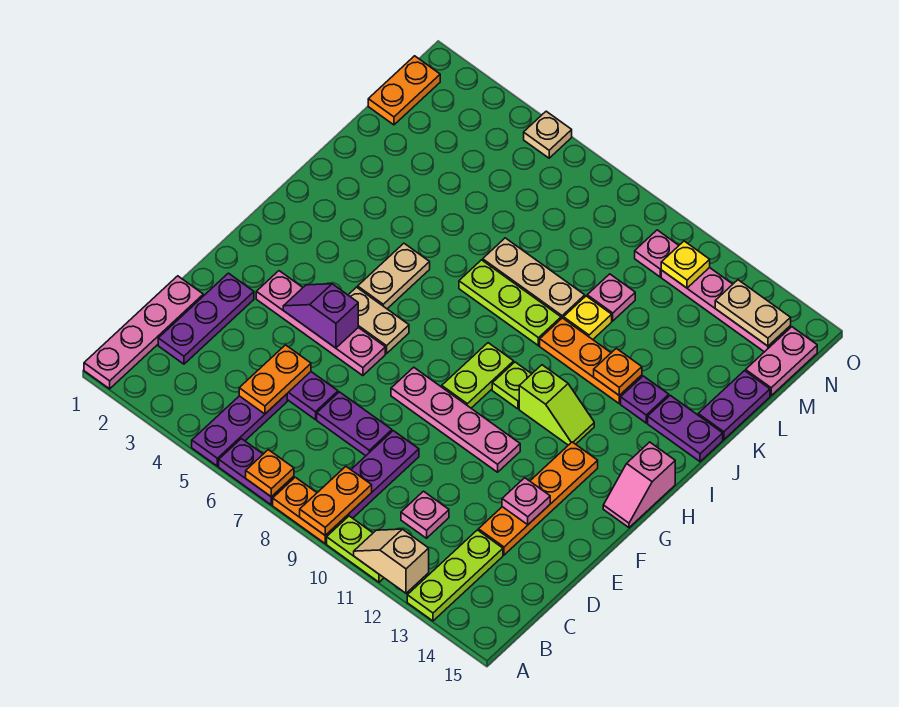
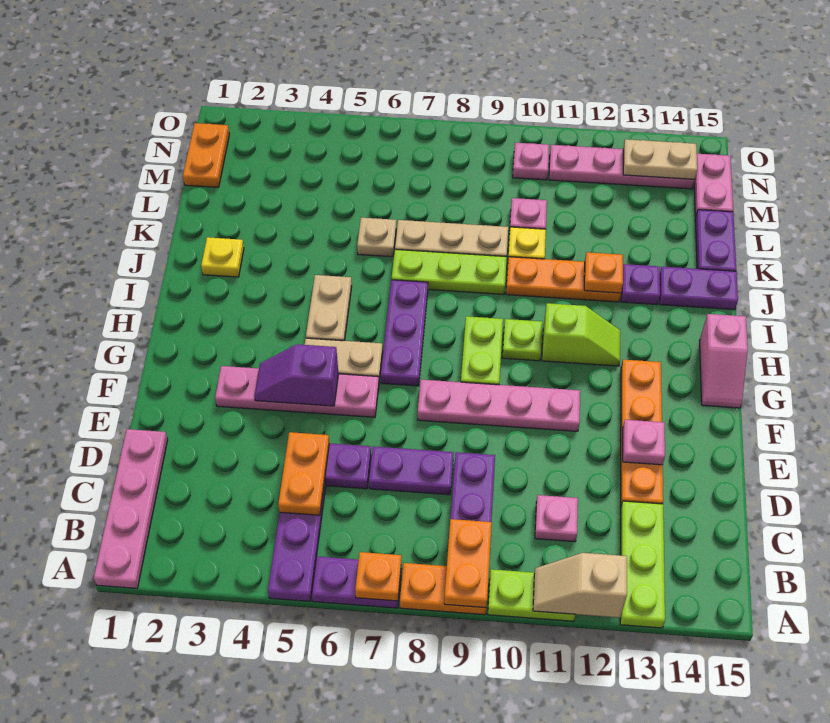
purple 1x3 plate [158,273,254,364] -> purple 1x3 plate moved to [381,280,428,386]
yellow 1x1 plate [661,241,710,288] -> yellow 1x1 plate moved to [201,237,244,277]
tan 1x1 plate [524,111,572,158] -> tan 1x1 plate moved to [357,218,396,257]

